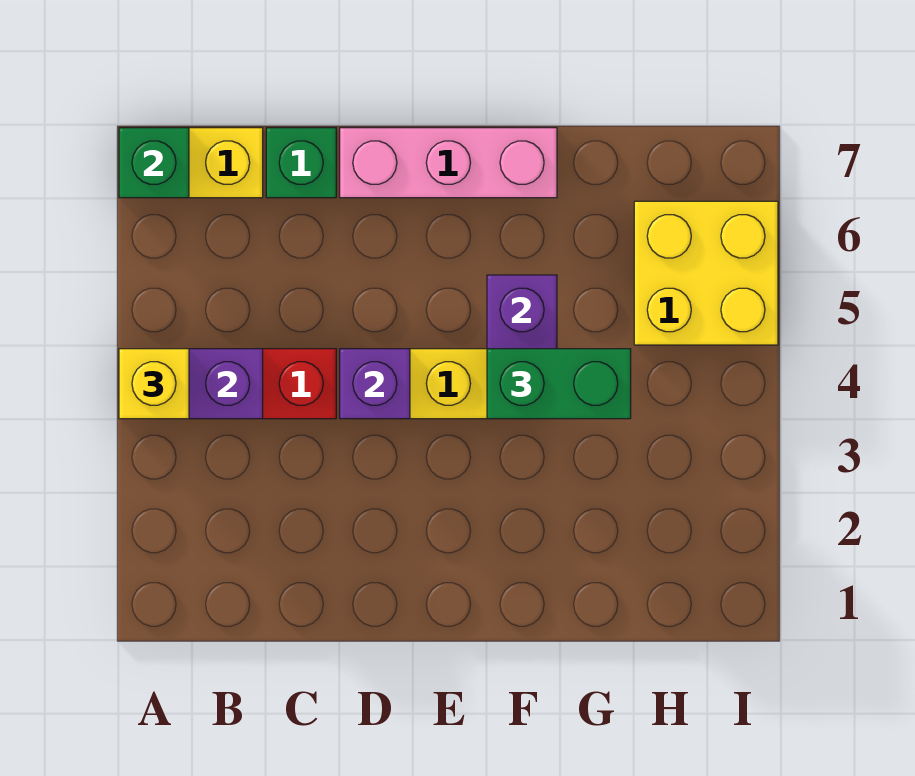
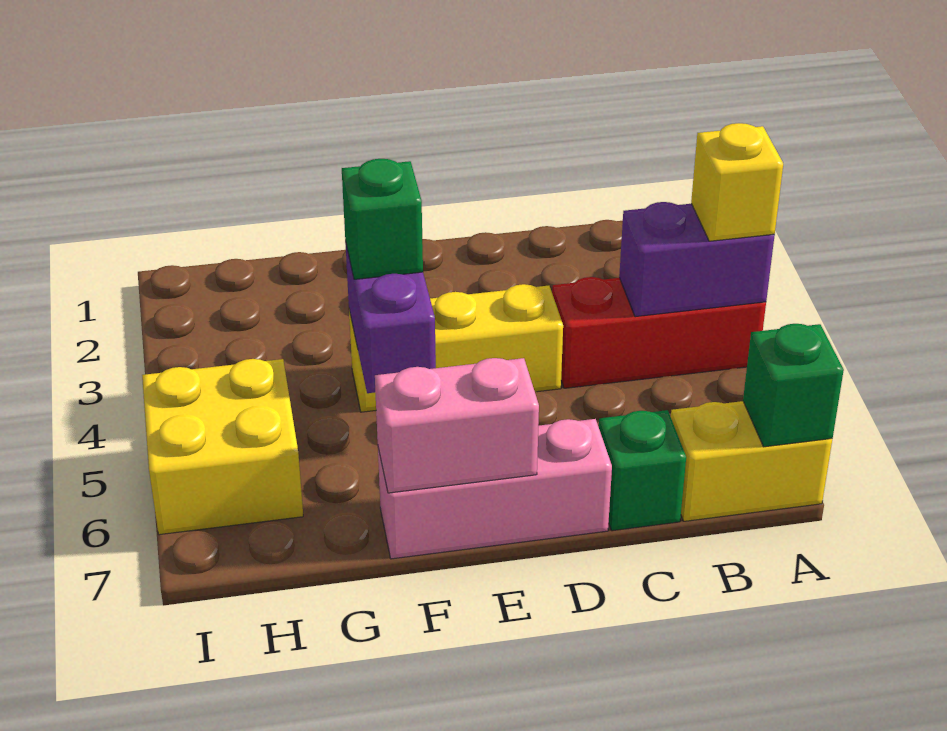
purple 1x1 brick [340,349,410,419] -> none
none -> pink 1x2 brick [375,358,539,493]
green 1x2 brick [487,349,631,419] -> green 1x1 brick [342,159,423,279]

